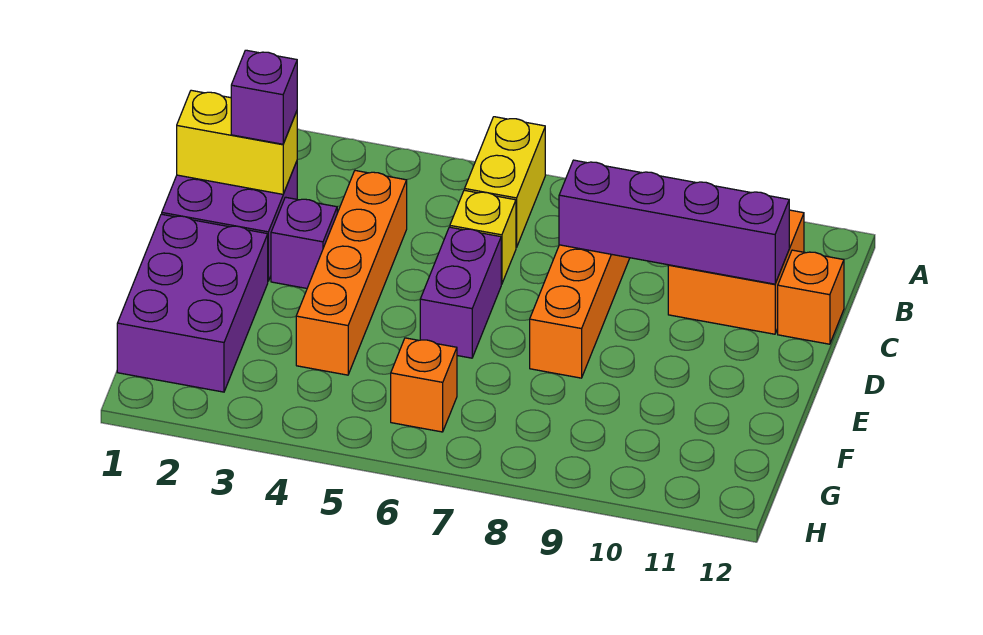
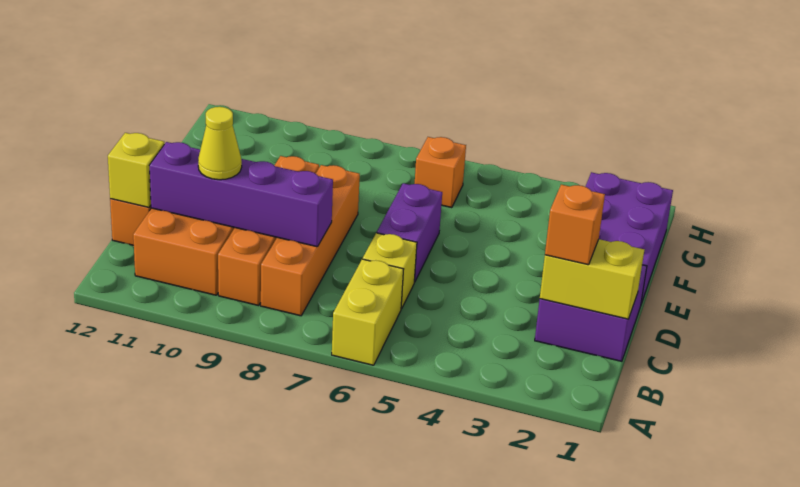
purple 1x1 brick [231,50,297,144] -> orange 1x1 brick [545,185,605,265]
orange 1x4 brick [296,171,407,375] -> orange 1x4 brick moved to [218,156,319,306]
none -> yellow 1x1 cone [198,107,242,180]
none -> yellow 1x1 brick [108,133,164,207]
purple 1x1 brick [271,197,337,288] -> none

